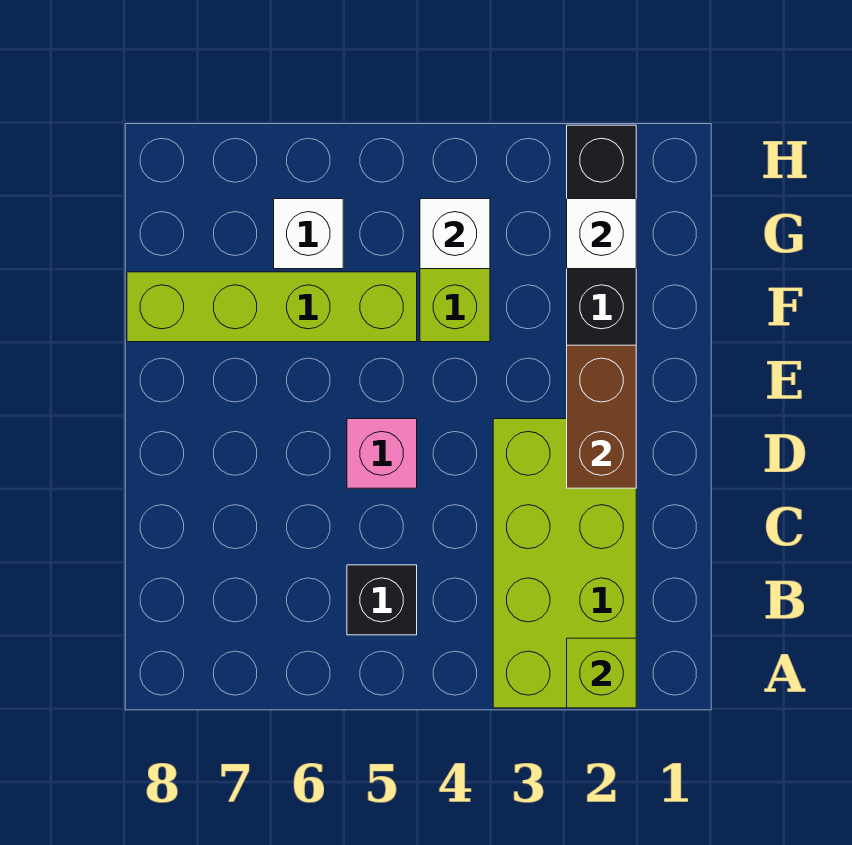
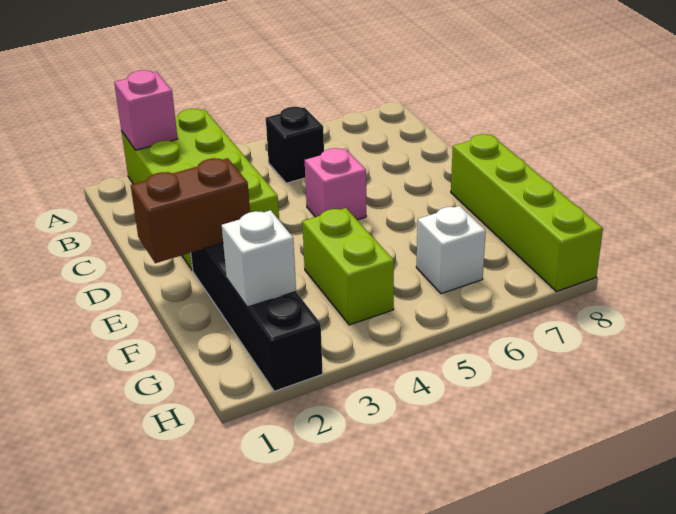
lime 1x1 brick [567,638,636,708] -> pink 1x1 brick [114,70,178,150]
brown 1x2 brick [567,345,636,488] -> brown 1x2 brick turned to [131,158,250,263]
lime 1x4 brick [127,272,417,342] -> lime 1x4 brick turned to [451,134,603,291]
white 1x1 brick [420,199,490,269] -> none

